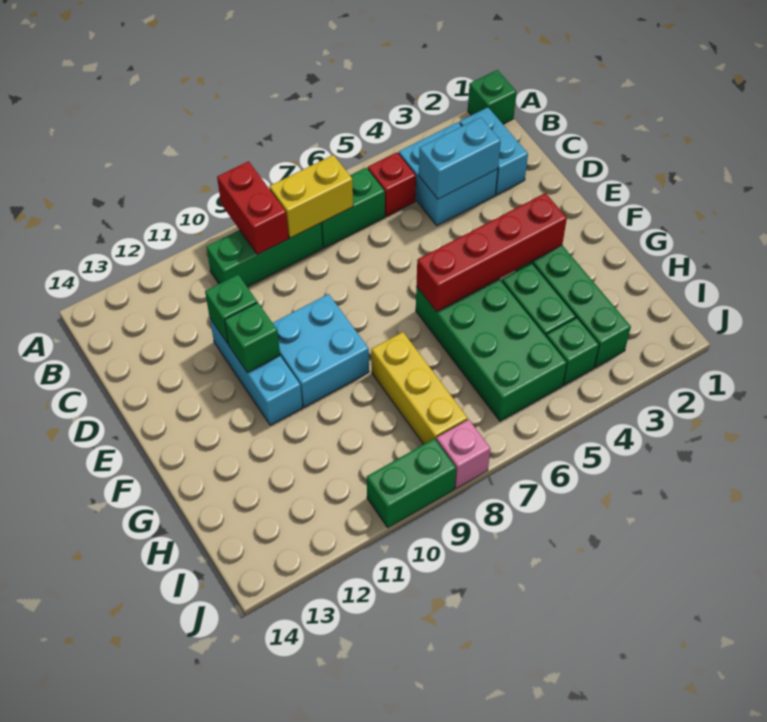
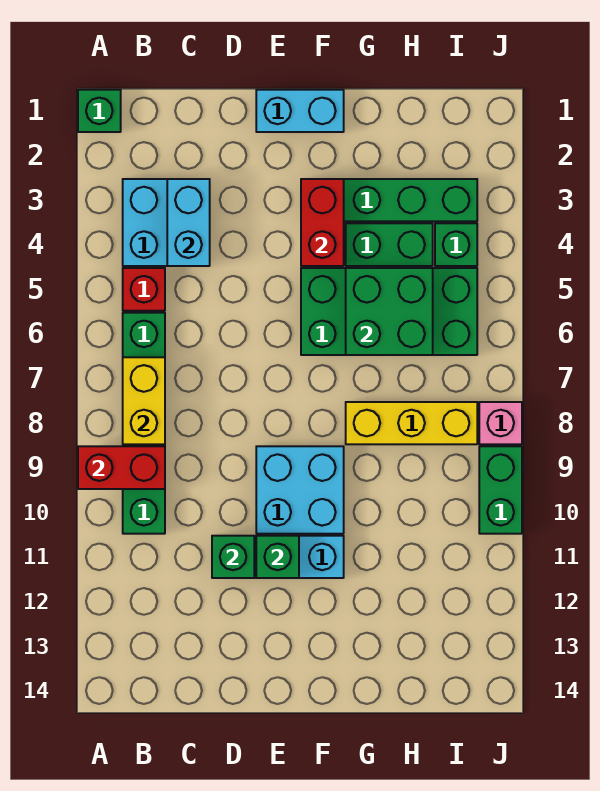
cyan 1x2 brick [460,107,528,195] -> cyan 1x2 brick moved to [256,90,344,132]
red 1x4 brick [416,193,567,312] -> red 1x2 brick [301,179,344,266]
none -> green 2x2 brick [346,268,433,355]

